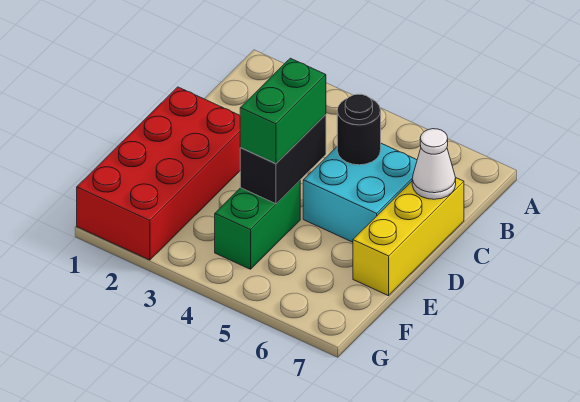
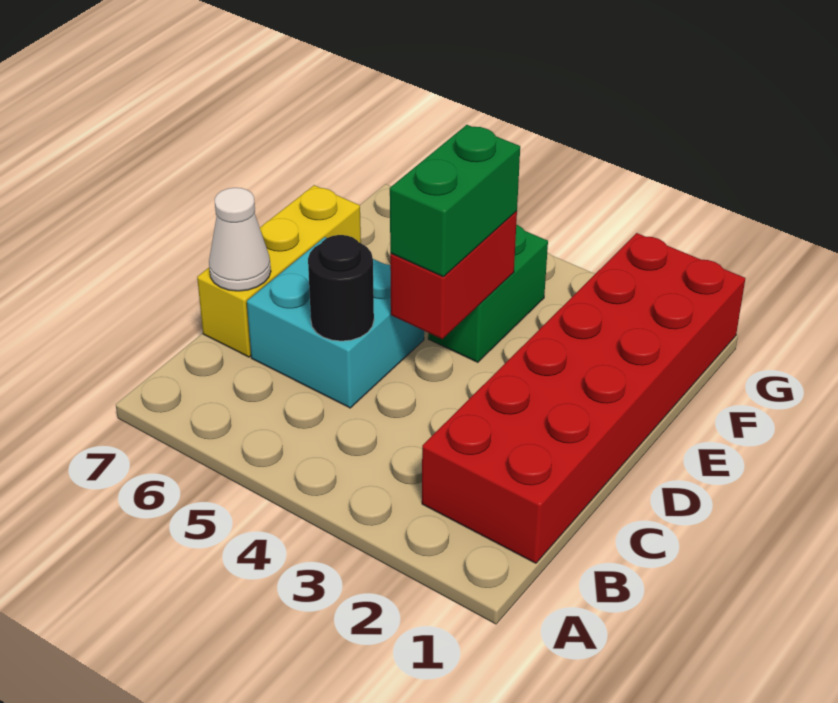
red 2x4 brick [77,87,241,260] -> red 2x6 brick [422,233,745,563]
black 1x2 brick [240,115,326,204] -> red 1x2 brick [390,211,517,339]

